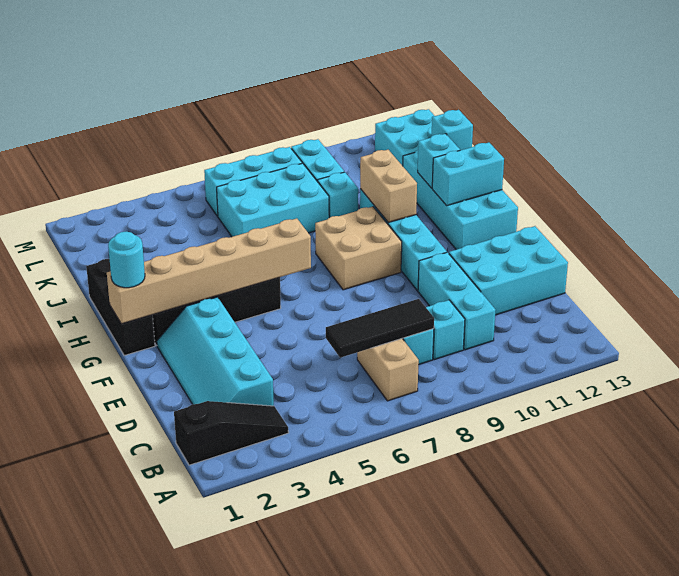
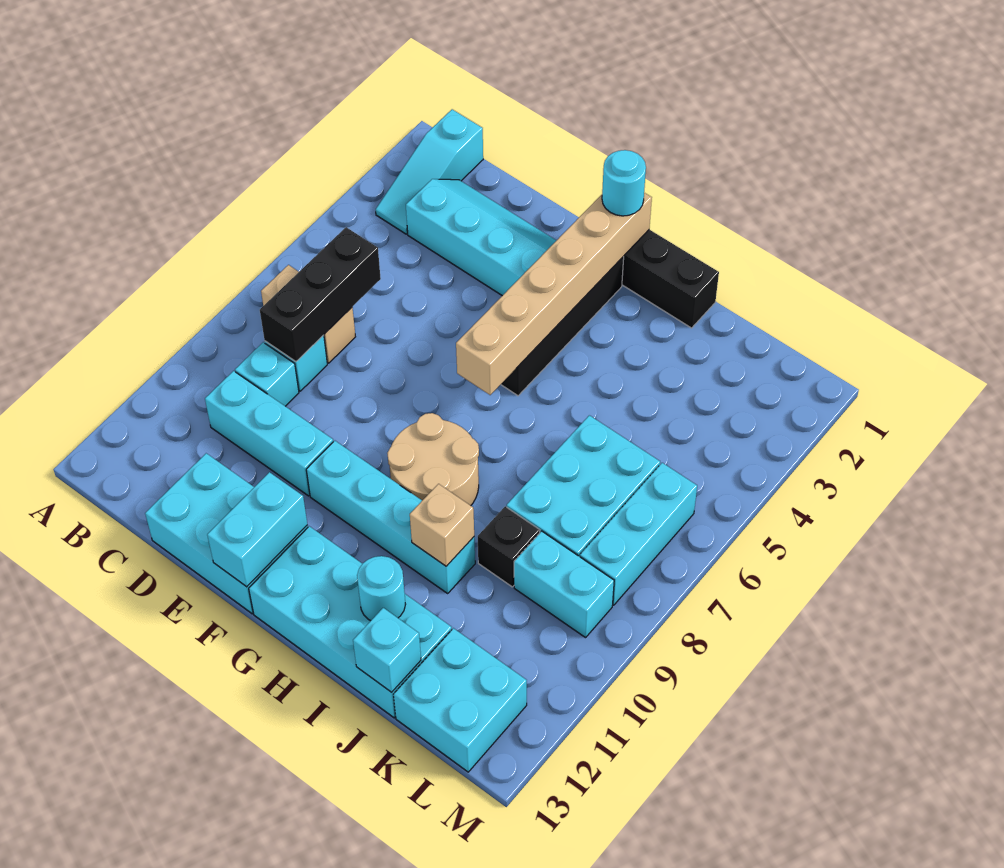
black 1x3 slope [174,401,289,465] -> cyan 1x3 slope [376,109,483,234]
black 1x3 tile [326,299,434,358] -> black 1x3 brick [260,227,381,362]
cyan 2x3 brick [449,226,568,315] -> cyan 2x3 brick turned to [145,453,308,614]
tan 2x2 brick [315,207,402,290] -> tan 2x2 round brick [387,413,479,506]
tan 1x2 brick [360,150,417,223] -> tan 1x1 brick [410,484,474,566]
cyan 1x2 brick [432,142,504,206] -> cyan 1x2 brick moved to [207,472,307,587]
cyan 1x1 brick [418,134,460,188] -> cyan 1x1 round brick [357,556,406,621]
cyan 1x1 brick [318,172,358,218] -> black 1x1 brick [478,506,540,587]

